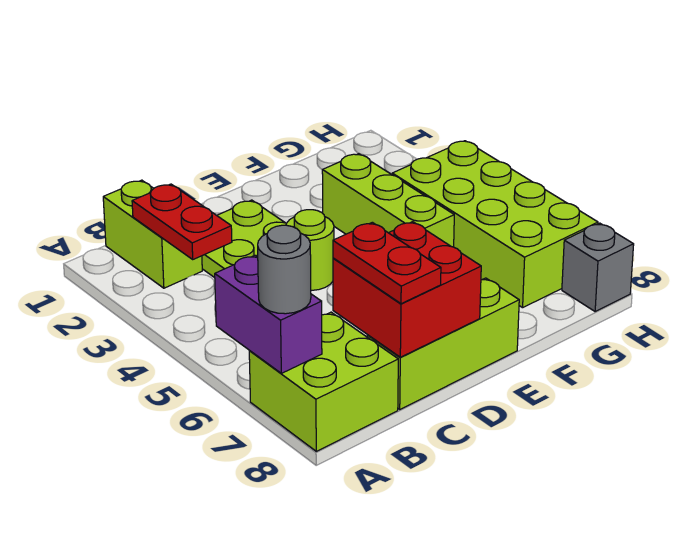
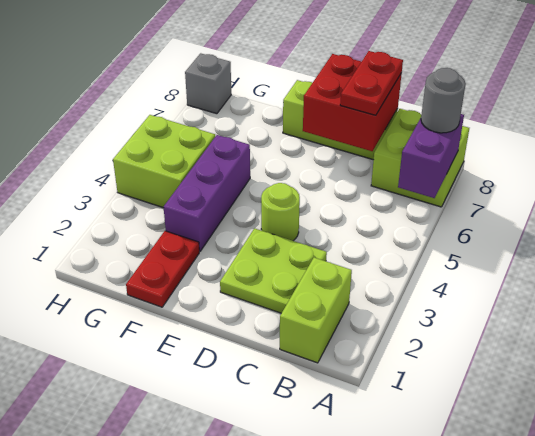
red 1x2 plate [132,184,232,259] -> red 1x2 plate moved to [126,231,199,307]
lime 1x3 brick [322,154,454,247] -> purple 1x3 brick [164,135,250,251]
lime 2x4 brick [392,141,598,308] -> lime 2x2 brick [113,115,215,208]

